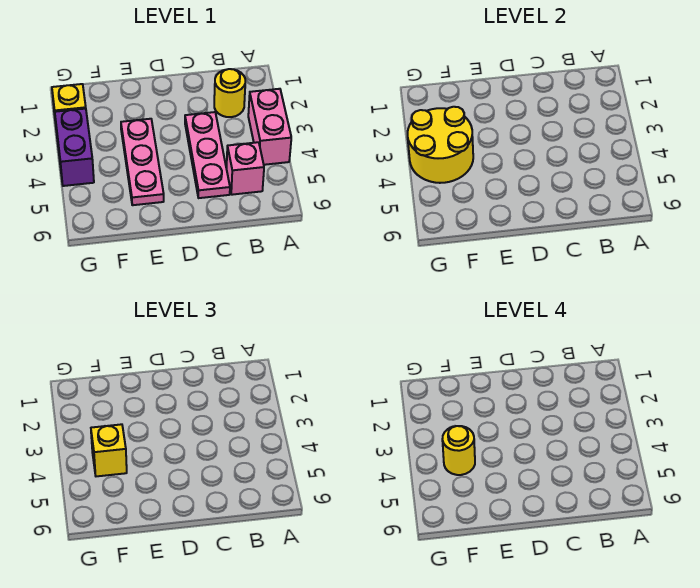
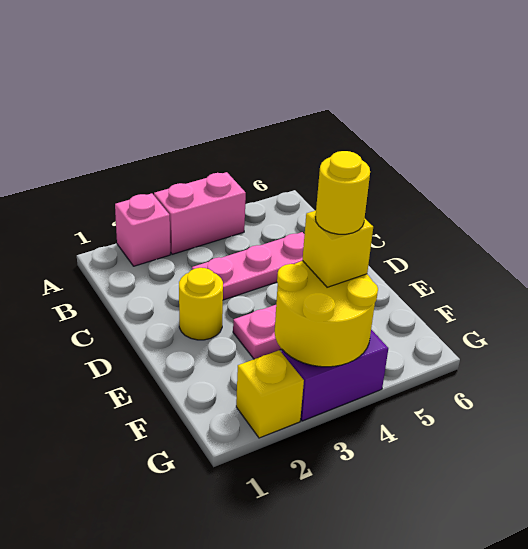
yellow 1x1 round brick [214,69,245,117] -> yellow 1x1 round brick moved to [179,268,223,340]
pink 1x1 brick [226,142,264,195] -> pink 1x1 brick moved to [115,193,170,266]

